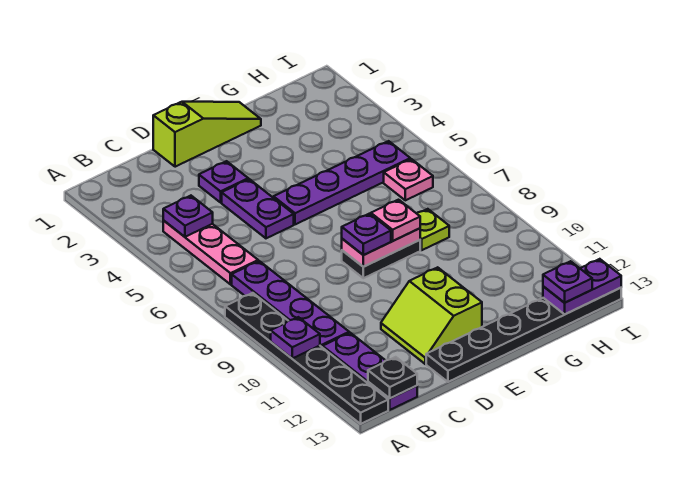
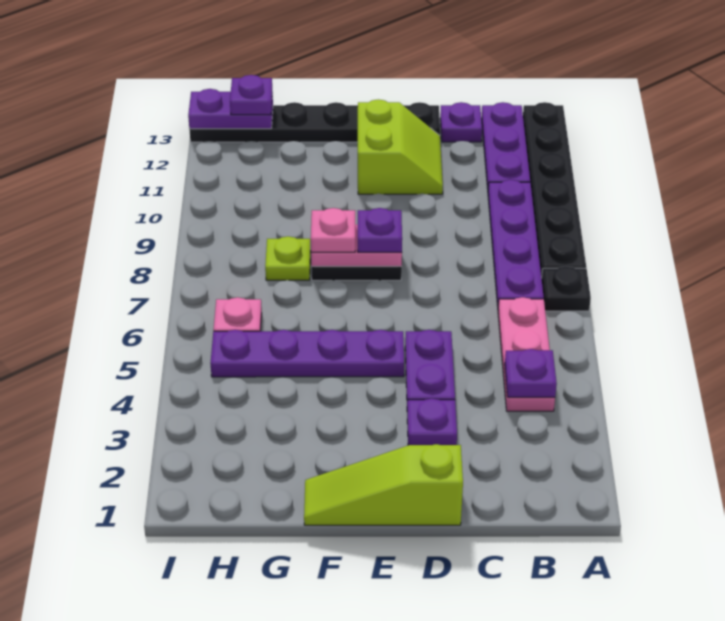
purple 1x1 plate [271,317,320,358] -> purple 1x1 plate moved to [440,102,482,142]
black 1x1 plate [368,357,417,398] -> black 1x1 plate moved to [542,266,591,311]

